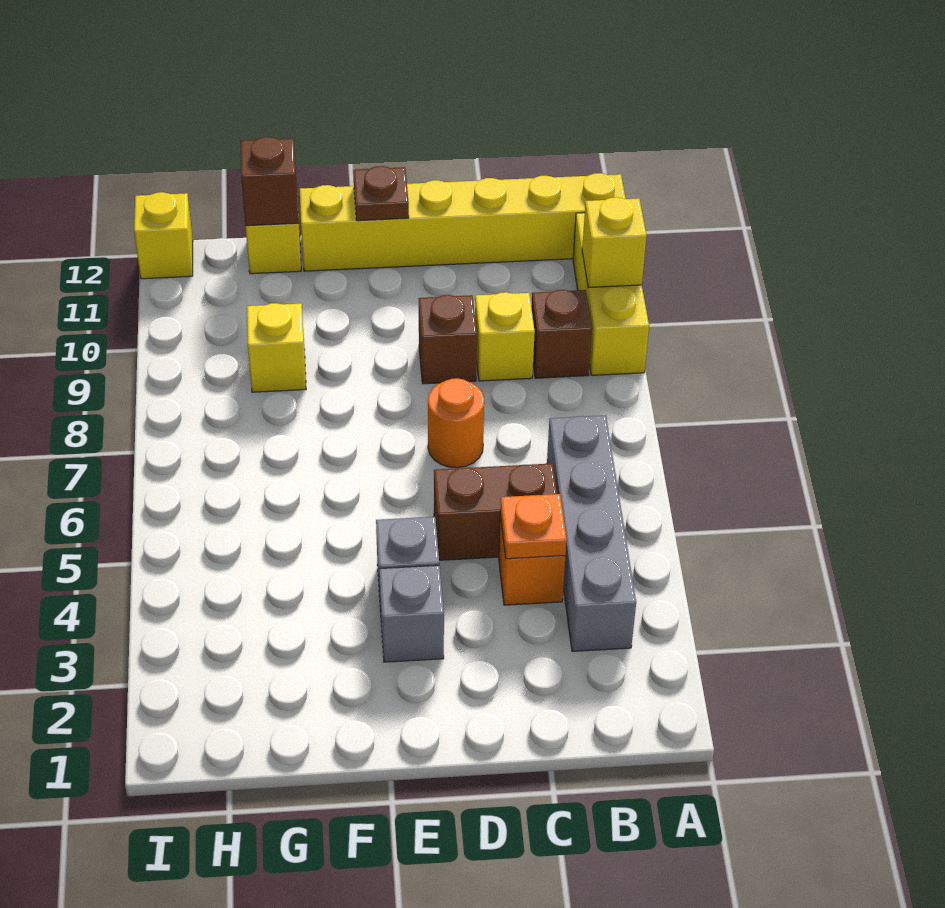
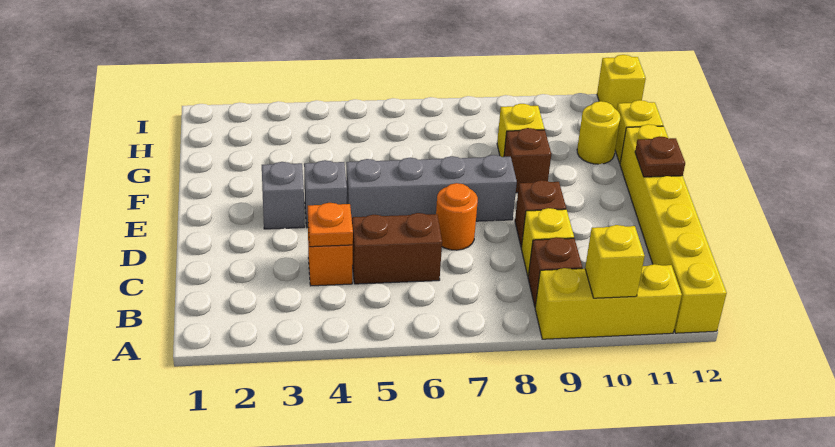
grey 1x4 brick [547,415,636,651] -> grey 1x4 brick moved to [346,155,517,221]
brown 1x2 brick [434,463,557,560] -> brown 1x2 brick turned to [352,213,442,284]
none -> yellow 1x1 round brick [577,101,620,164]
brown 1x1 brick [241,137,298,226] -> brown 1x1 brick moved to [504,128,551,193]

